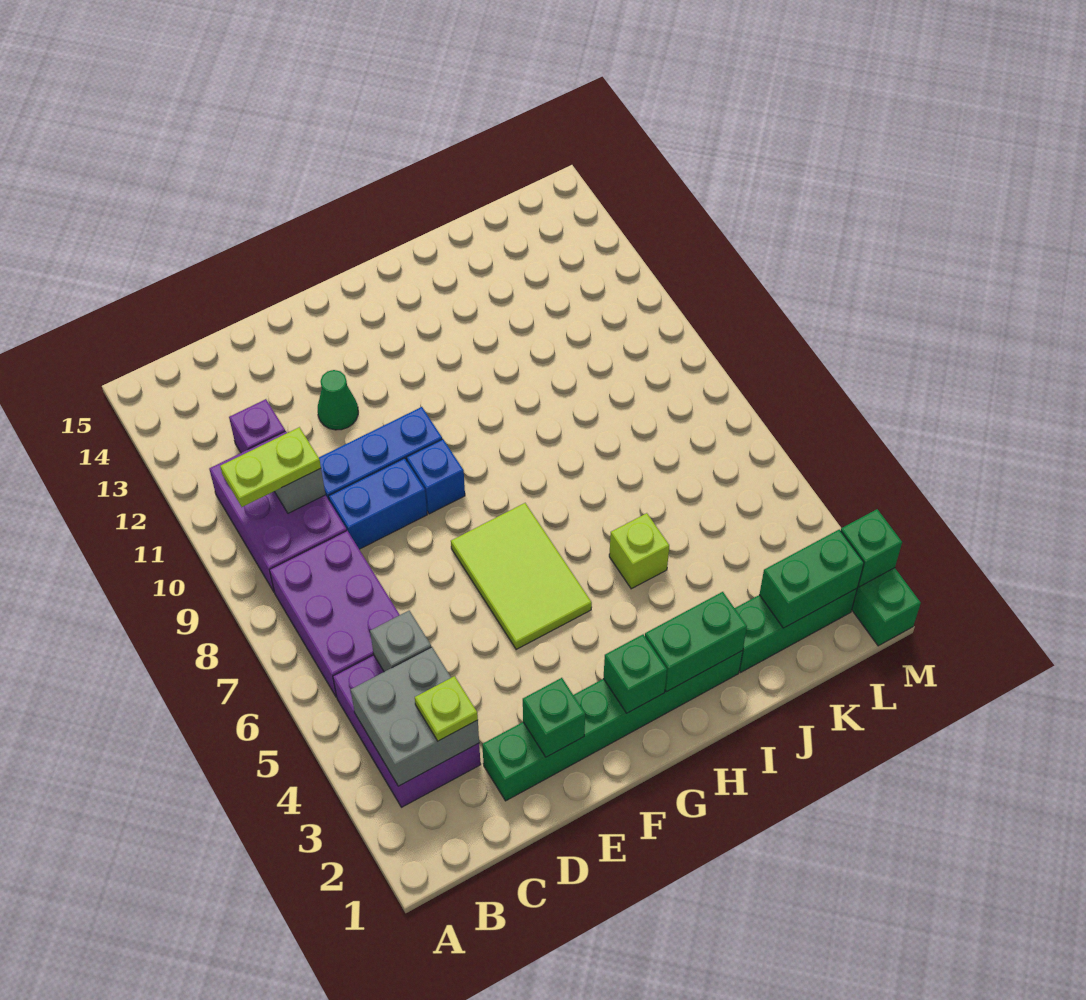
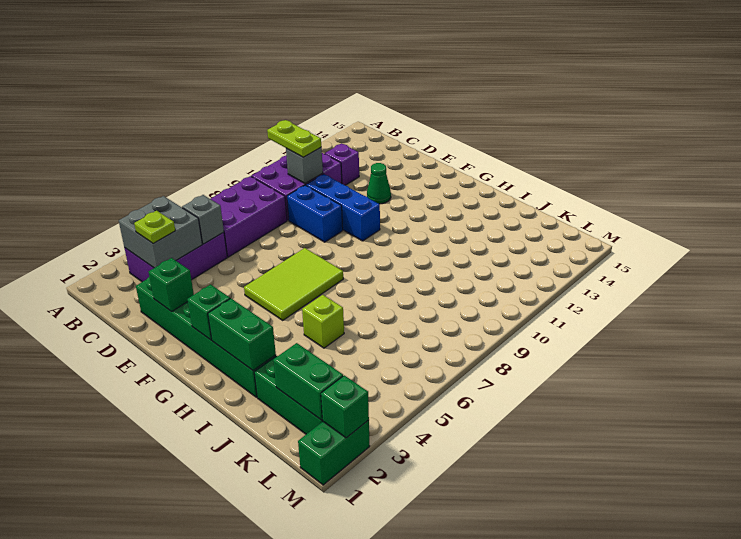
blue 1x1 brick [407,439,465,514] -> none

